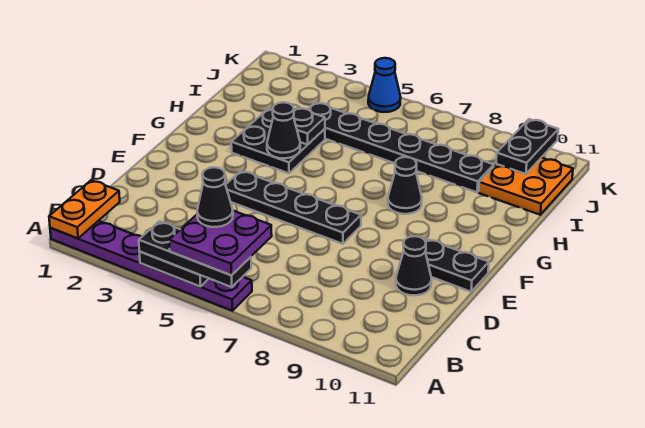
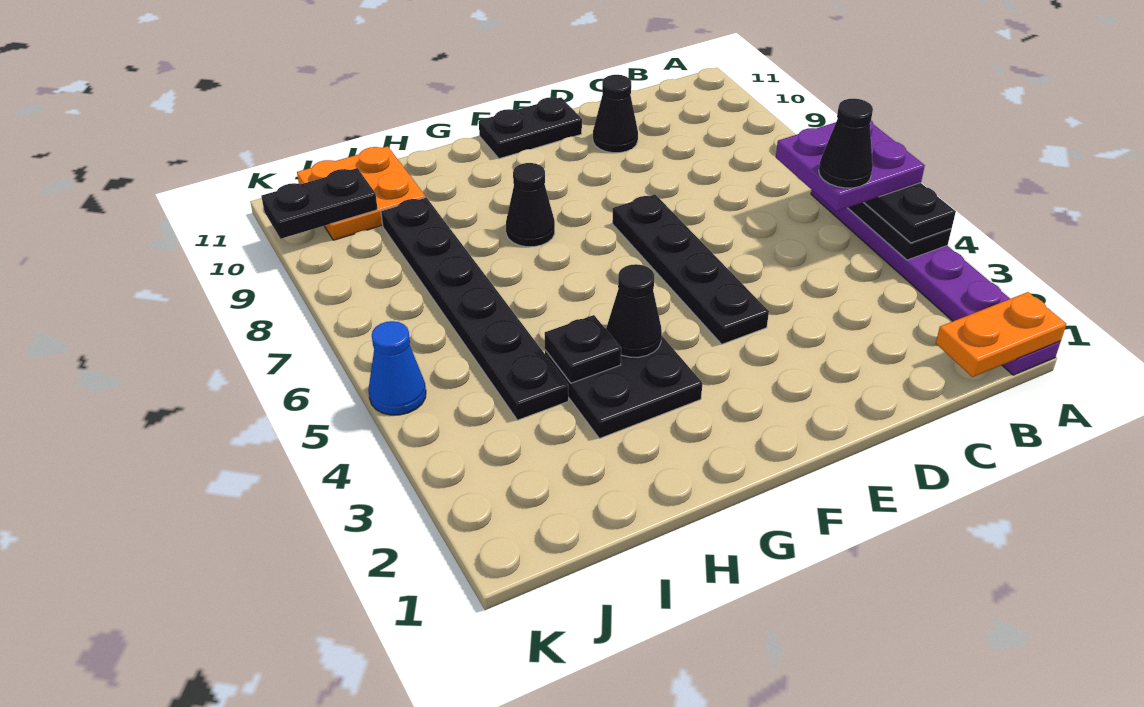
black 1x2 plate [425,239,489,292] -> black 1x2 plate turned to [479,97,582,159]

